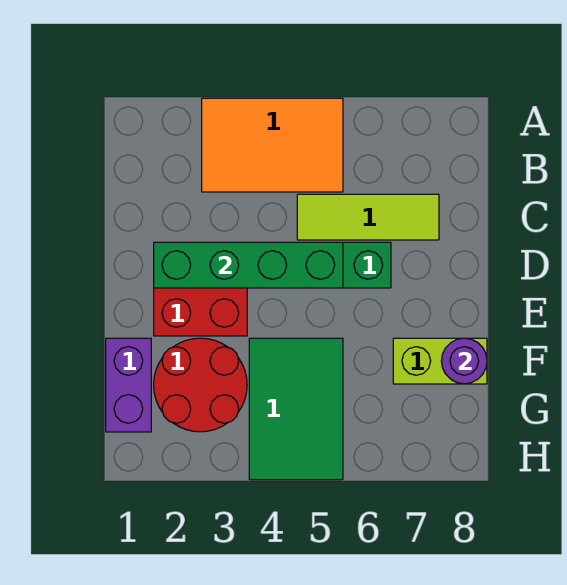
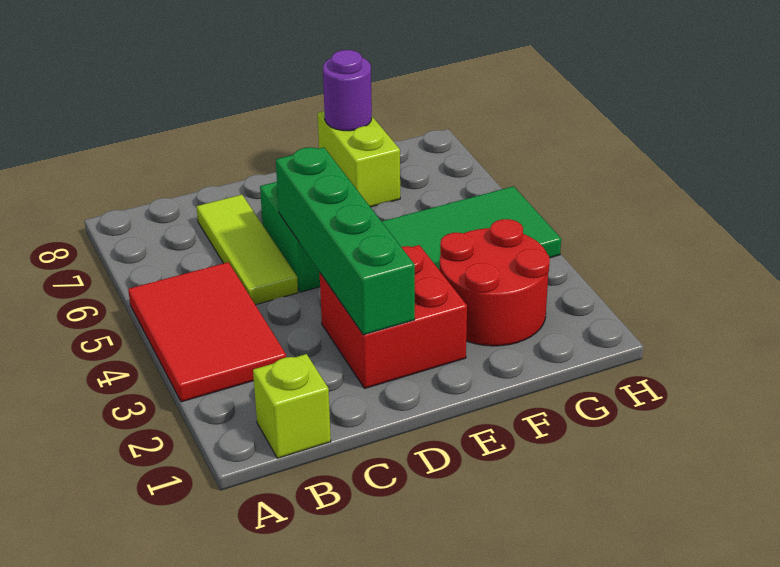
orange 2x3 tile [202,98,343,192] -> red 2x3 tile [128,262,286,402]
none -> lime 1x1 brick [253,354,331,458]
purple 1x2 brick [106,338,151,432] -> none

